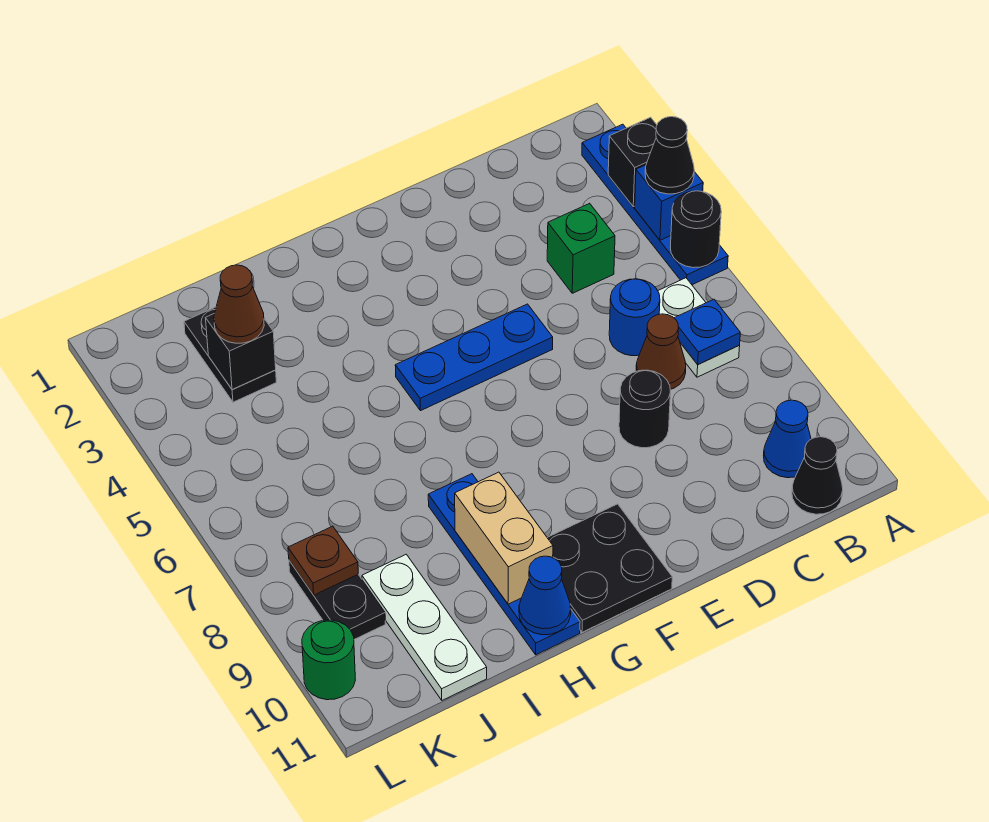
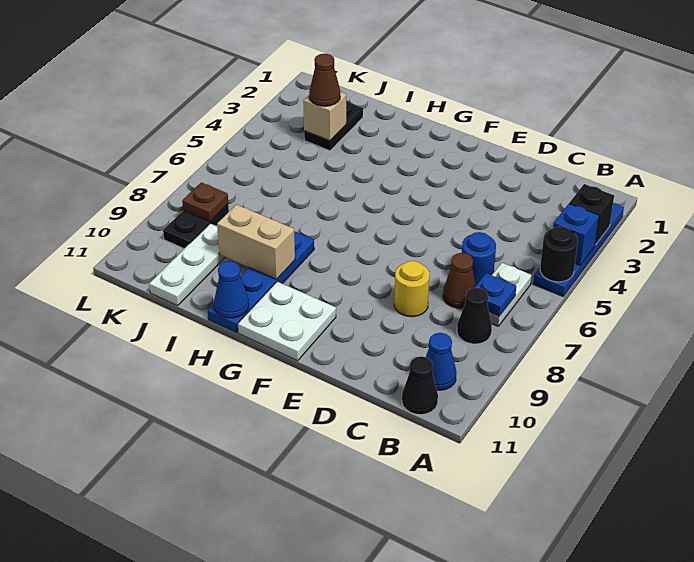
black 1x1 cone [645,117,694,194] -> black 1x1 cone moved to [457,288,492,344]
green 1x1 brick [547,203,615,293] -> none
black 1x1 round brick [619,370,670,448] -> yellow 1x1 round brick [394,261,430,317]
blue 1x3 plate [395,304,553,411] -> none
black 2x2 plate [547,504,672,632] -> white 2x2 plate [238,282,336,361]
tan 1x2 brick [455,472,553,604] -> tan 1x2 brick turned to [217,205,295,279]
black 1x1 brick [206,314,276,390] -> tan 1x1 brick [303,92,346,141]
green 1x1 round brick [302,620,355,700] -> none

